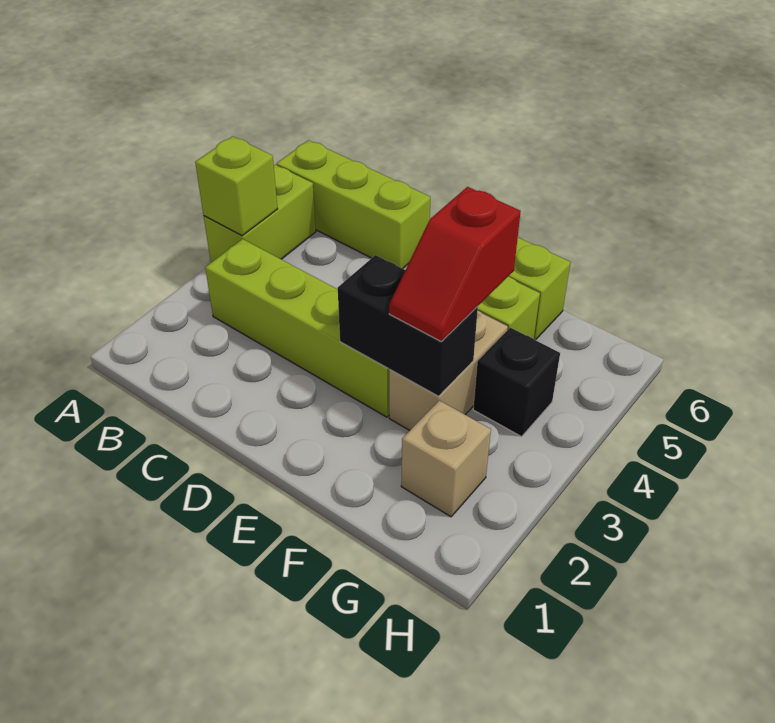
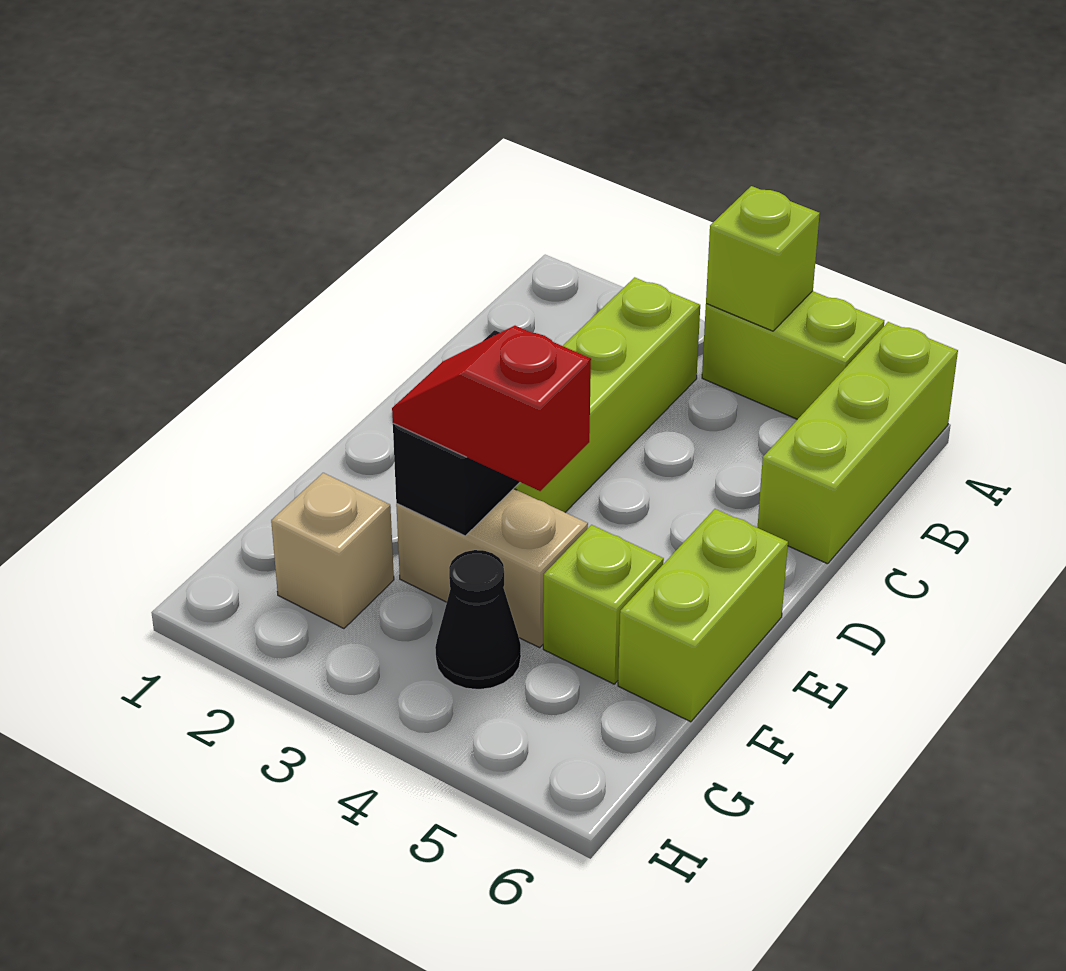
black 1x1 brick [473,328,560,437] -> black 1x1 cone [435,550,521,689]

